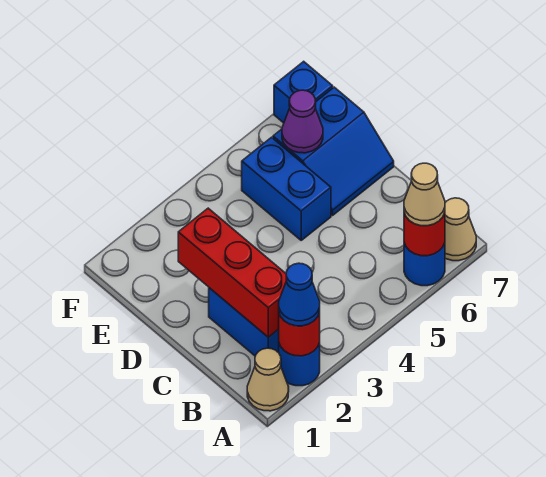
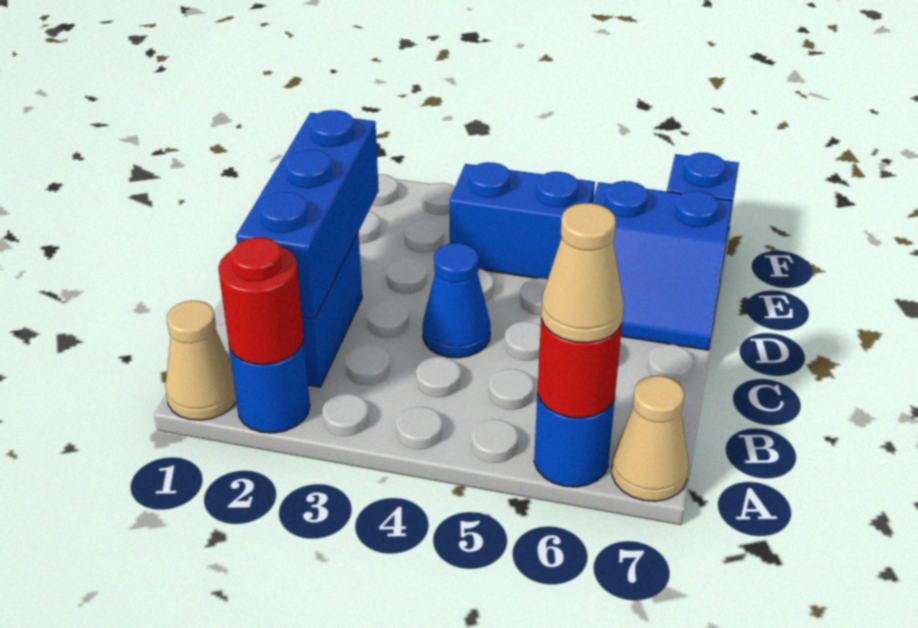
blue 1x1 cone [279,263,320,326] -> blue 1x1 cone moved to [422,243,490,358]
red 1x3 brick [178,208,286,337] -> blue 1x3 brick [236,110,379,319]
blue 1x2 brick [242,137,331,240] -> blue 1x2 brick turned to [450,162,595,279]
purple 1x1 cone [282,90,323,153] -> none

